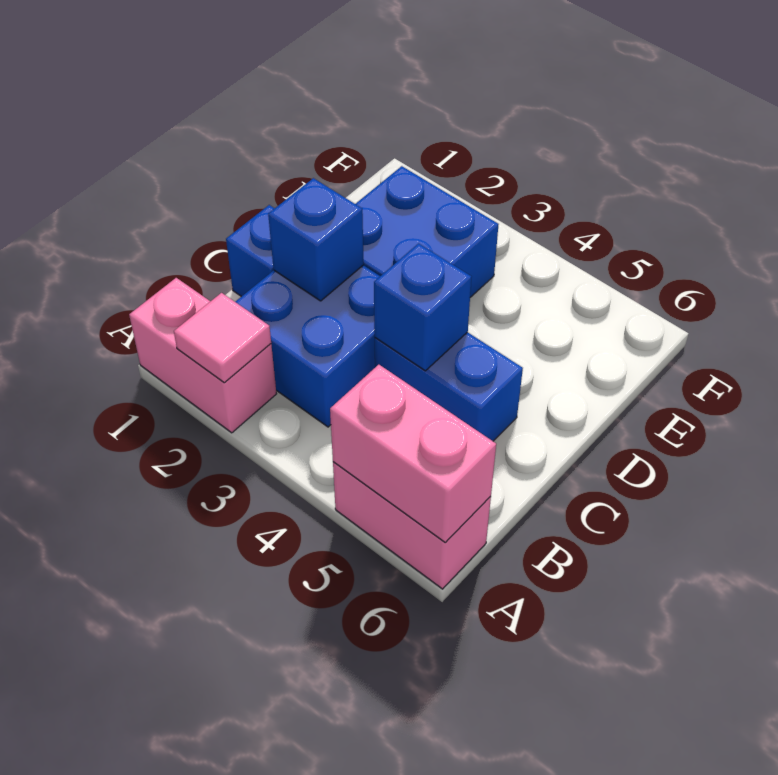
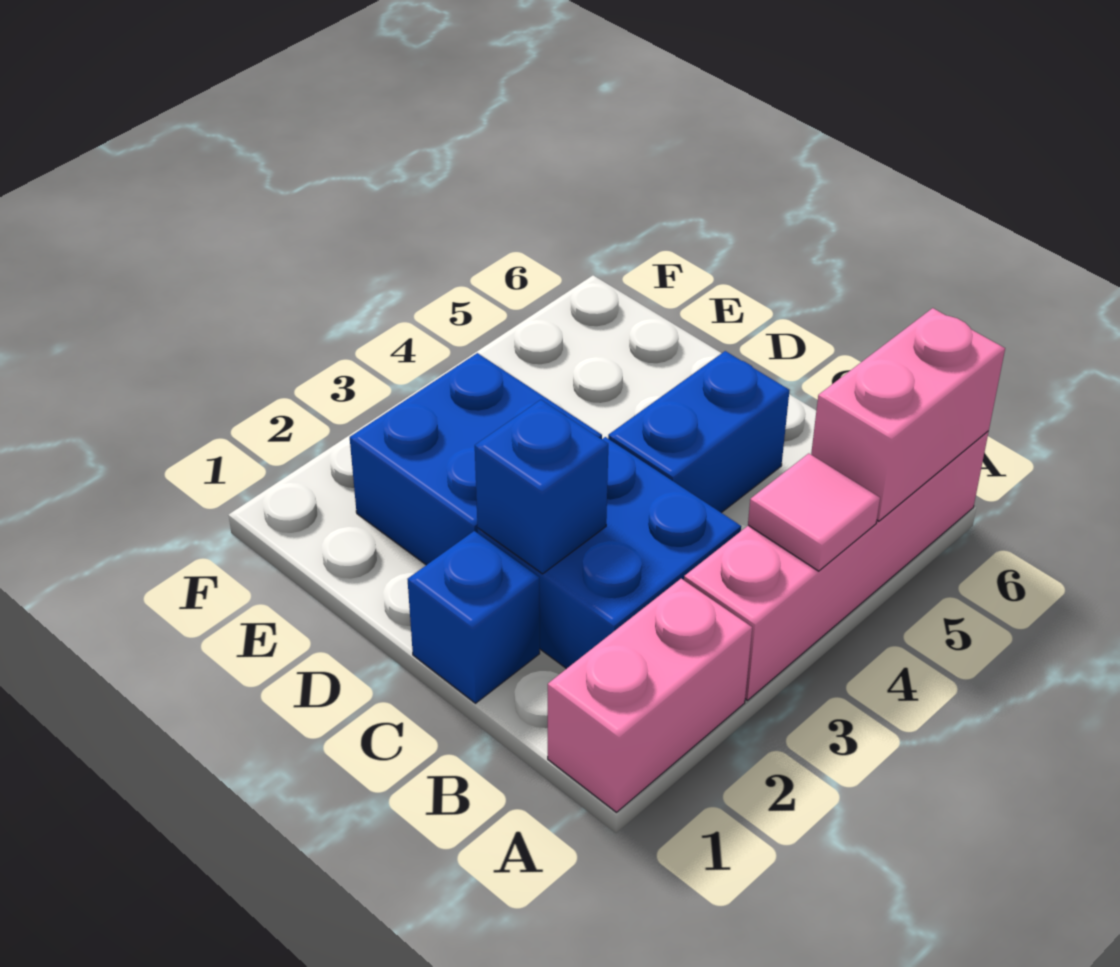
pink 1x1 tile [174,293,271,383] -> pink 1x1 tile moved to [748,453,880,571]
pink 1x2 brick [333,462,491,589] -> pink 1x4 brick [684,431,989,700]
blue 1x1 brick [374,244,471,371] -> none

